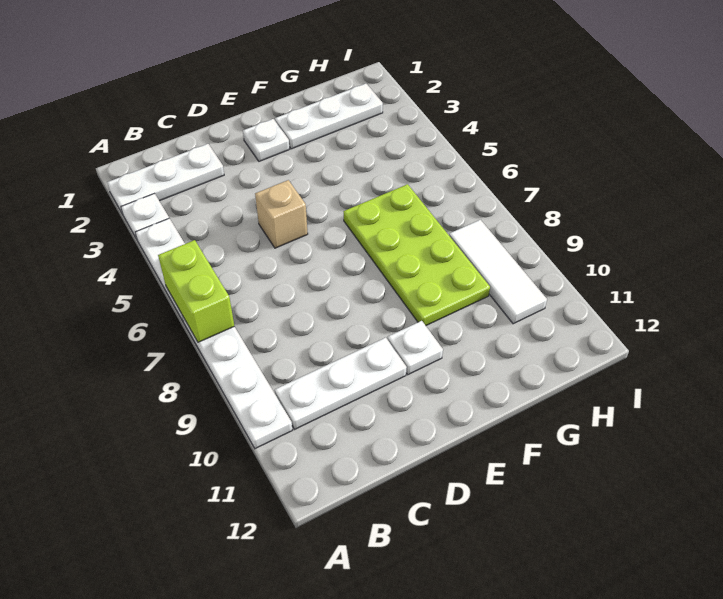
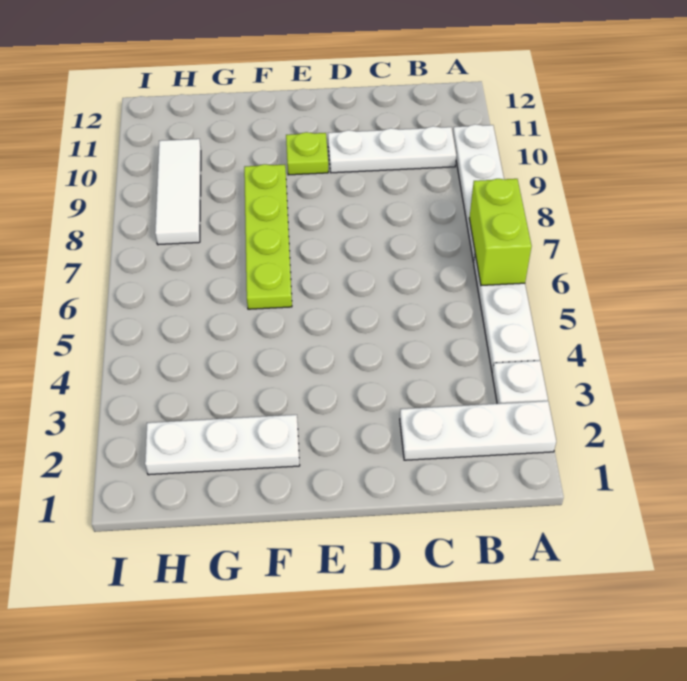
tan 1x1 brick [255,180,308,248] -> none
white 1x1 plate [243,119,289,161] -> none
white 1x1 plate [388,321,443,375] -> lime 1x1 plate [286,132,328,175]
lime 2x4 plate [344,184,490,325] -> lime 1x4 plate [244,164,292,309]

